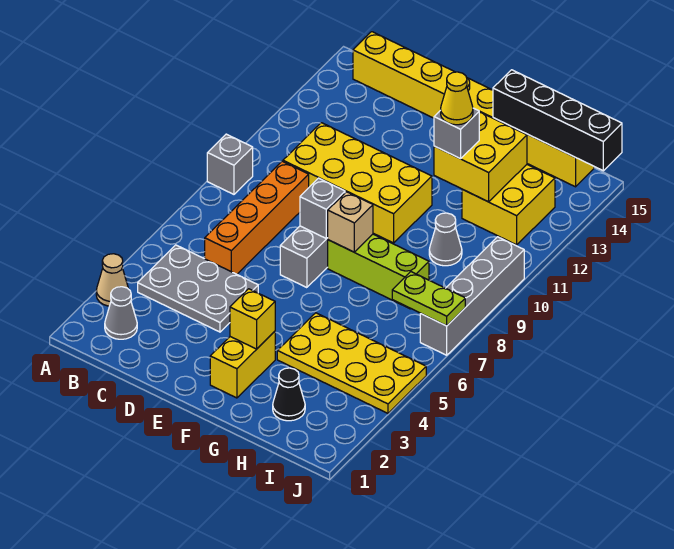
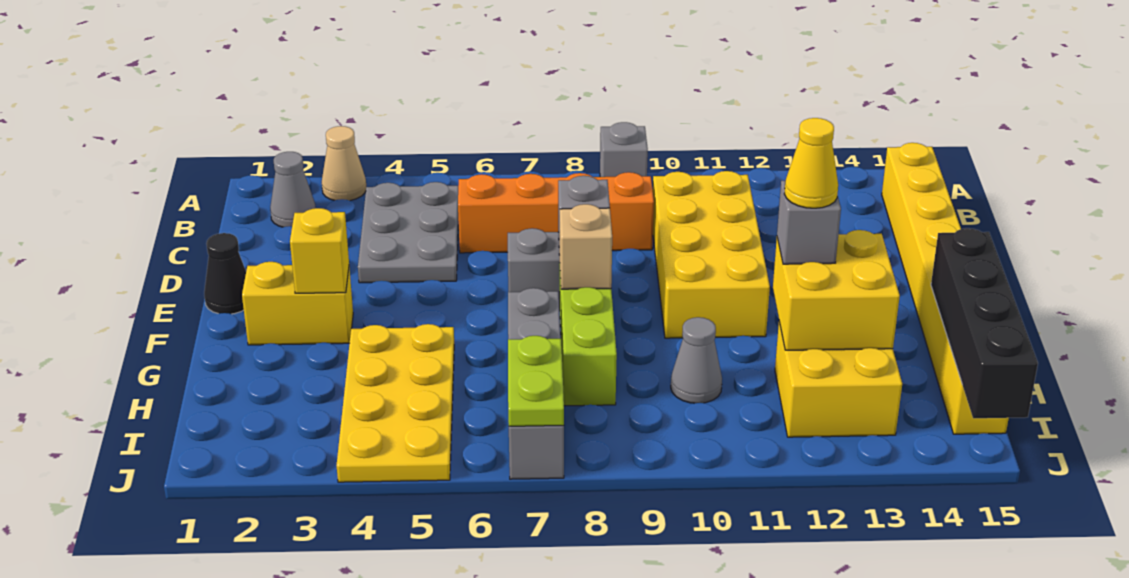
black 1x1 cone [273,368,305,421] -> black 1x1 cone moved to [204,233,246,314]
grey 1x4 brick [420,237,524,355] -> grey 1x4 brick turned to [508,288,564,479]

